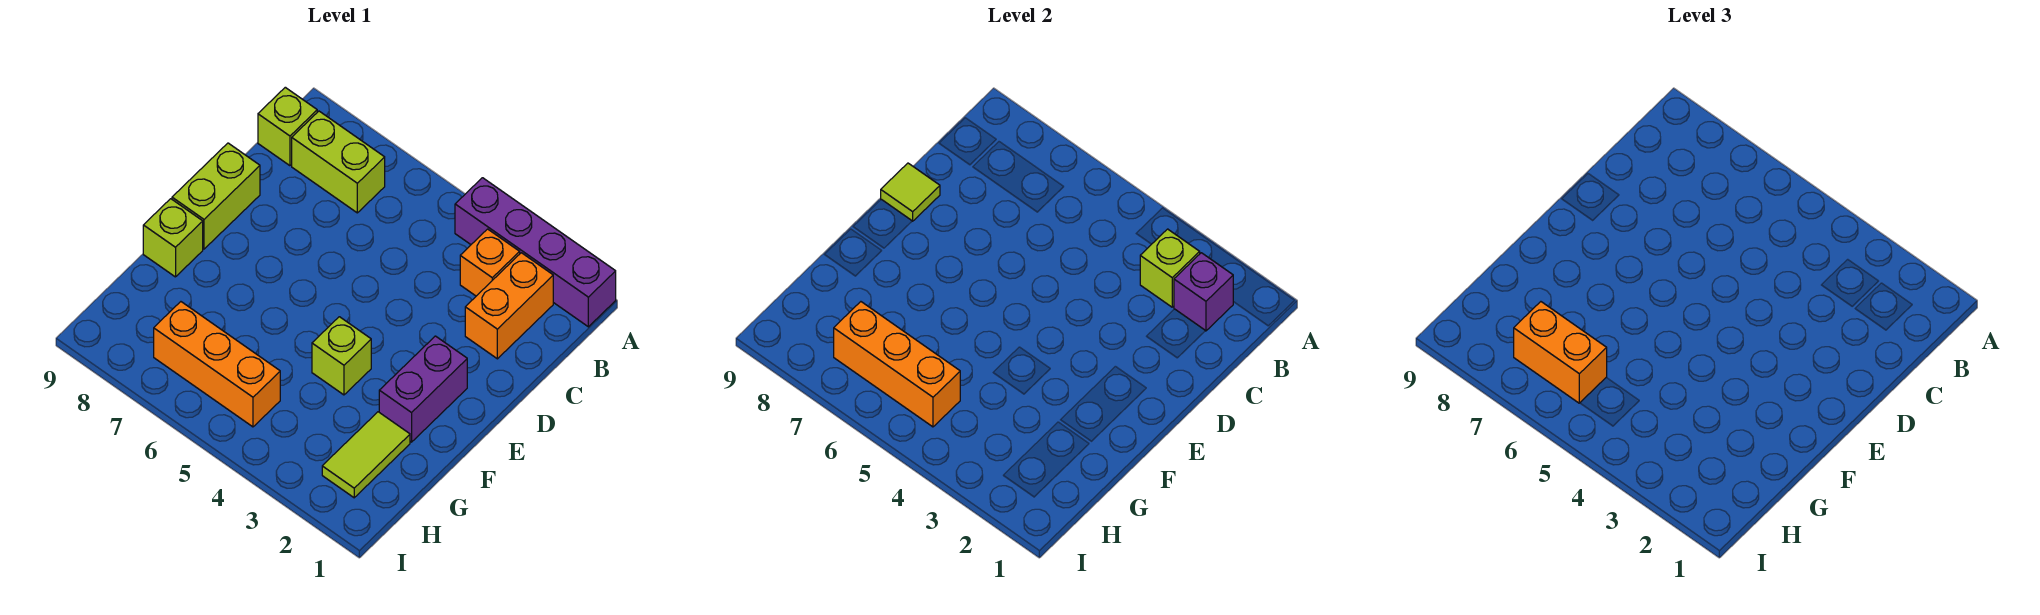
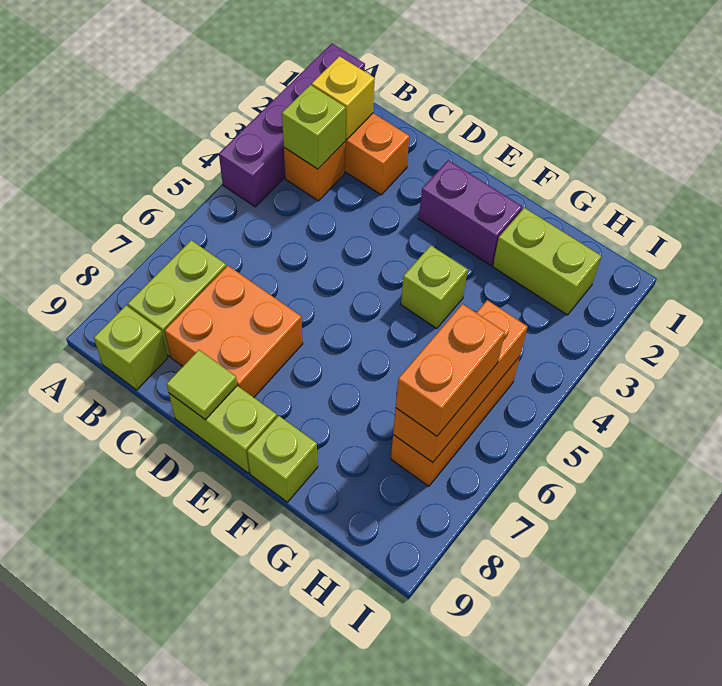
purple 1x1 brick [1174,253,1233,331] -> yellow 1x1 brick [312,56,375,140]
none -> orange 2x2 brick [165,266,303,397]
lime 1x2 tile [322,412,410,498] -> lime 1x2 brick [493,208,601,315]

